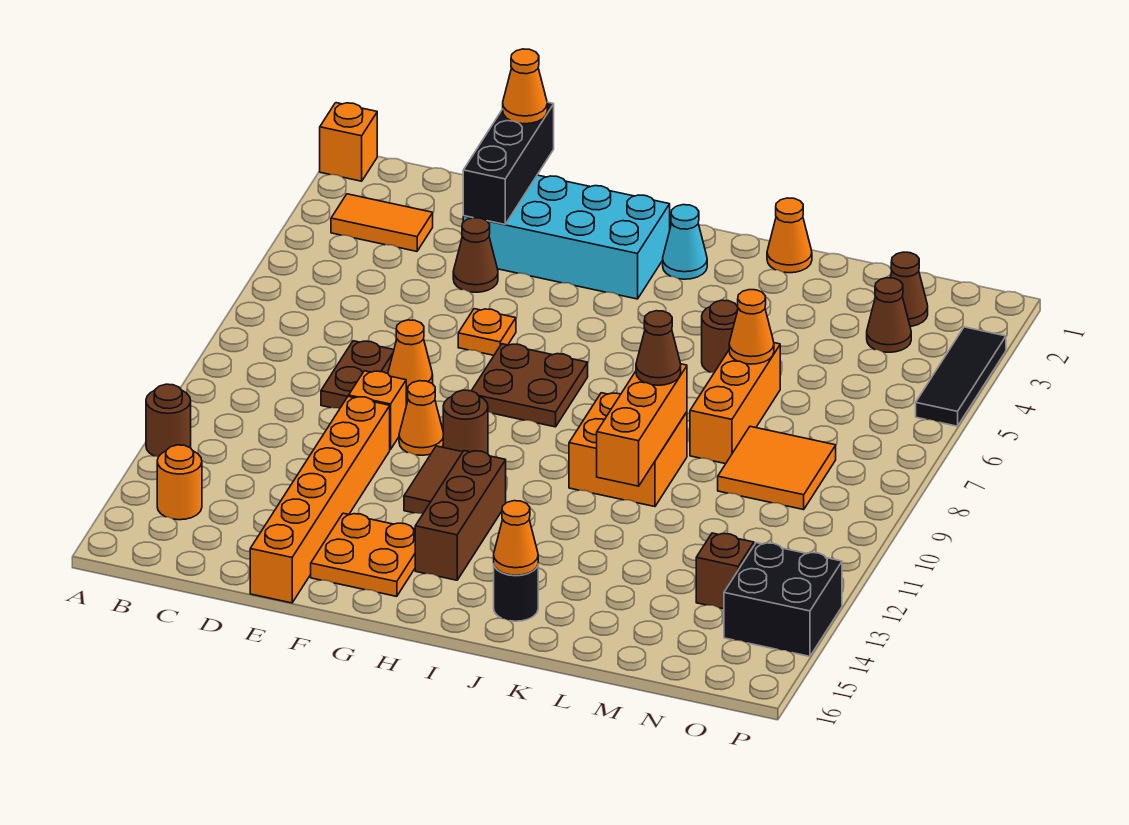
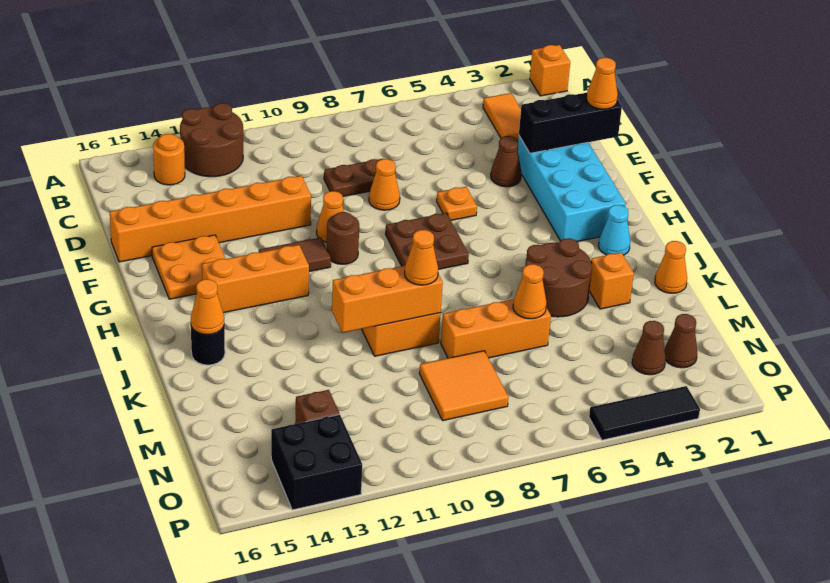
brown 1x1 round brick [146,384,191,457] -> brown 2x2 round brick [180,103,243,177]
orange 1x1 brick [349,371,406,450] -> orange 1x1 brick moved to [589,253,634,309]
brown 1x3 brick [415,451,506,580] -> orange 1x3 brick [202,245,309,313]
brown 1x1 round brick [702,300,738,373] -> brown 2x2 round brick [525,238,592,317]
brown 1x1 cone [636,311,681,385] -> orange 1x1 cone [405,230,438,285]

